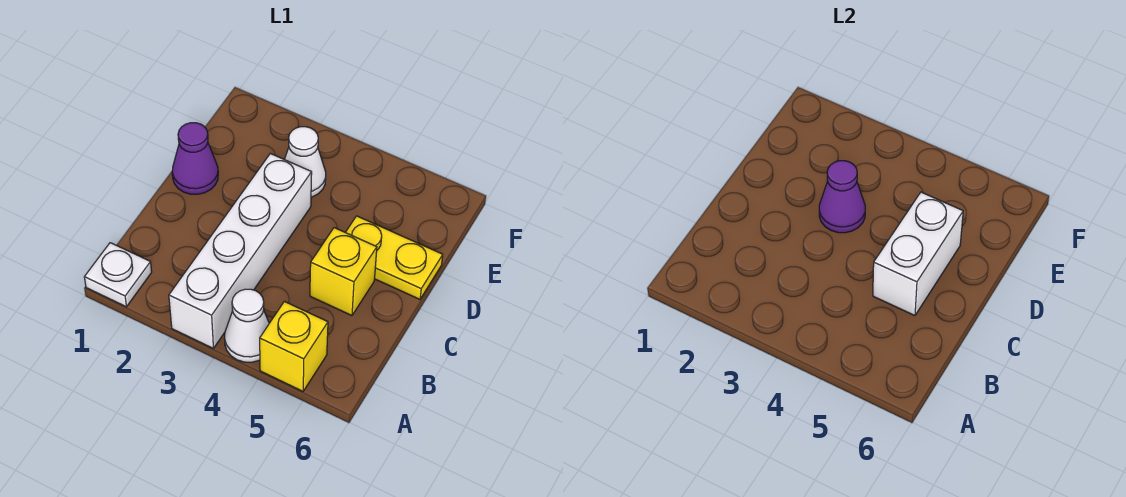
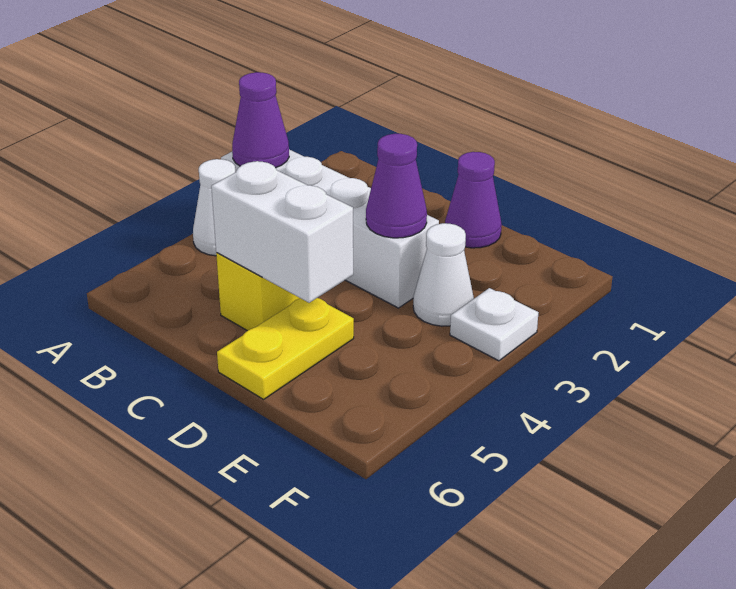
white 1x1 plate [84,243,152,307] -> white 1x1 plate moved to [450,288,538,361]
none -> purple 1x1 cone [232,72,289,168]
yellow 1x1 brick [260,301,328,391] -> none

